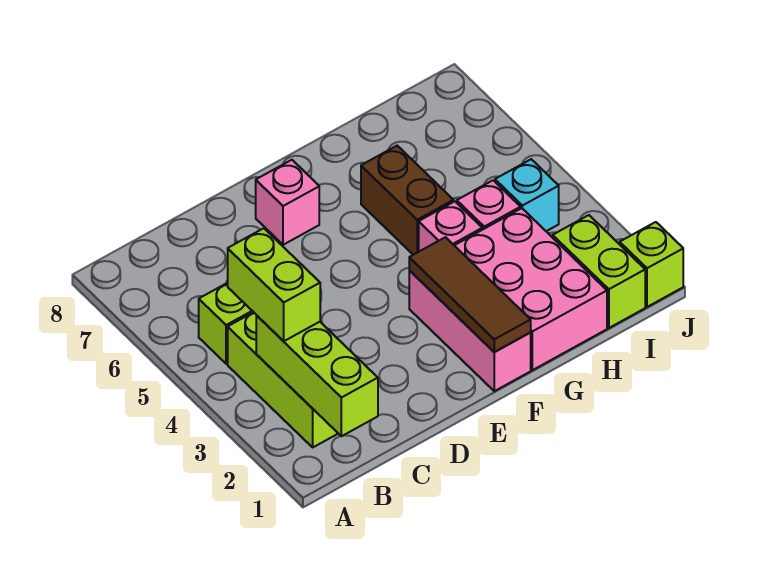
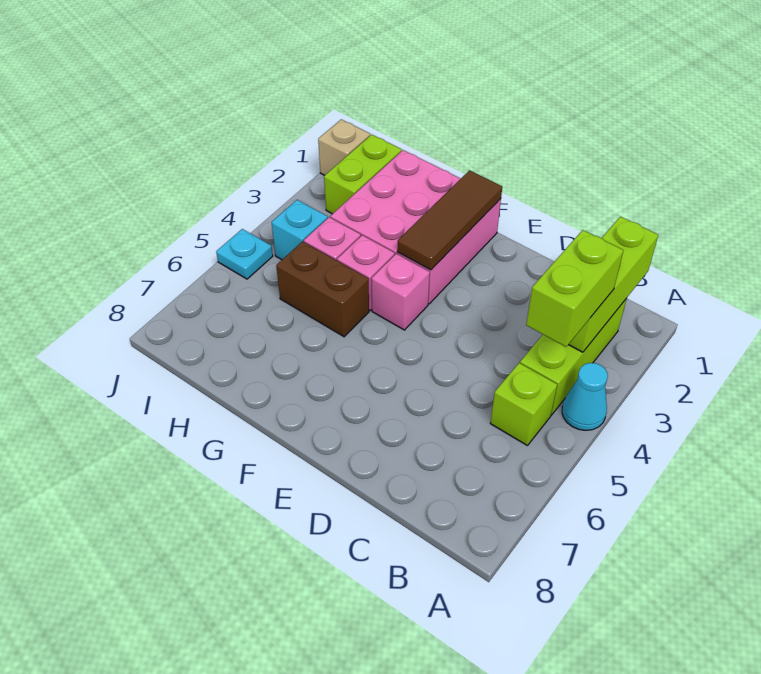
none -> cyan 1x1 cone [562,363,608,430]
pink 1x1 brick [256,160,319,245] -> pink 1x1 brick moved to [371,254,430,330]
brown 1x2 brick [361,146,454,255] -> brown 1x2 brick turned to [276,241,369,337]
lime 1x1 brick [620,222,683,307] -> tan 1x1 brick [318,119,370,175]
none -> cyan 1x1 plate [216,229,273,279]

